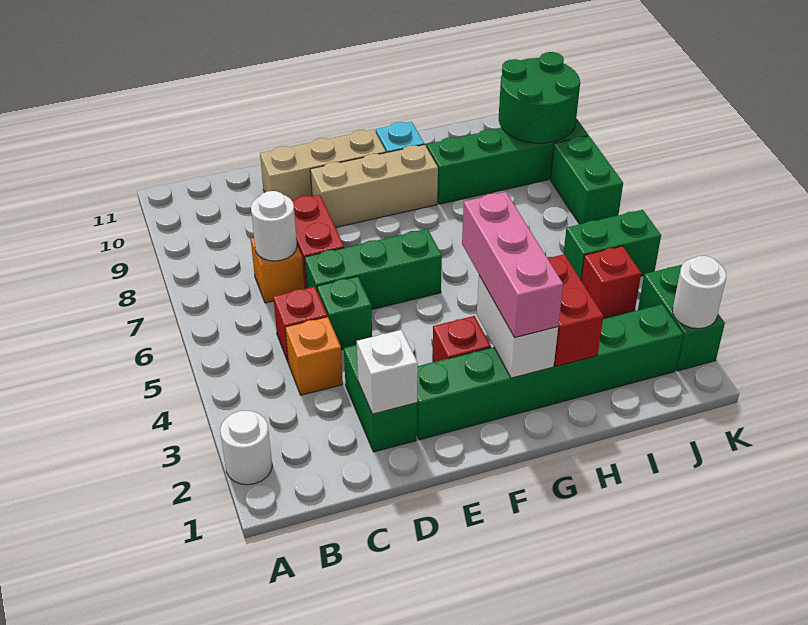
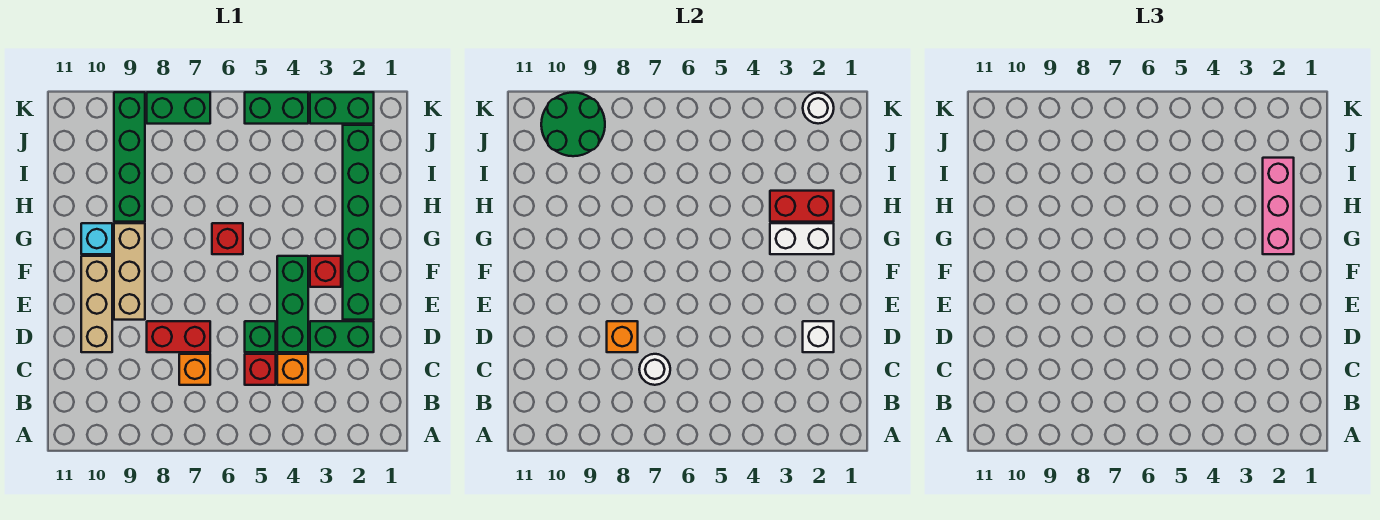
white 1x1 round brick [220,411,272,485] -> none
green 1x3 brick [305,229,442,309] -> green 1x3 brick moved to [277,256,308,352]
none -> orange 1x1 brick [607,321,638,352]
pink 1x3 brick [462,192,563,337] -> pink 1x3 brick turned to [1263,158,1294,254]
red 1x1 brick [581,246,641,319] -> red 1x1 brick moved to [212,223,243,254]
green 1x2 brick [563,210,661,279] -> green 1x2 brick turned to [245,92,308,124]

